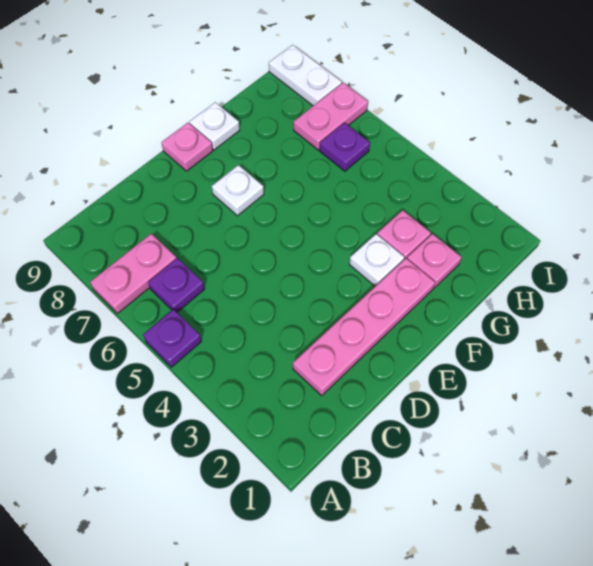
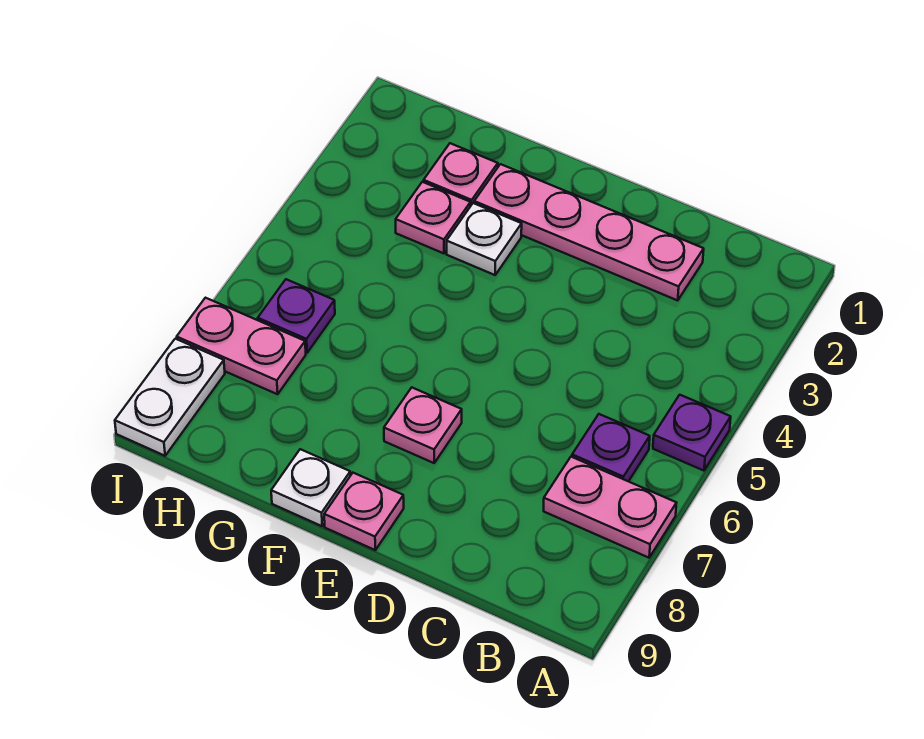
white 1x1 plate [212,165,264,216] -> pink 1x1 plate [384,388,462,463]

